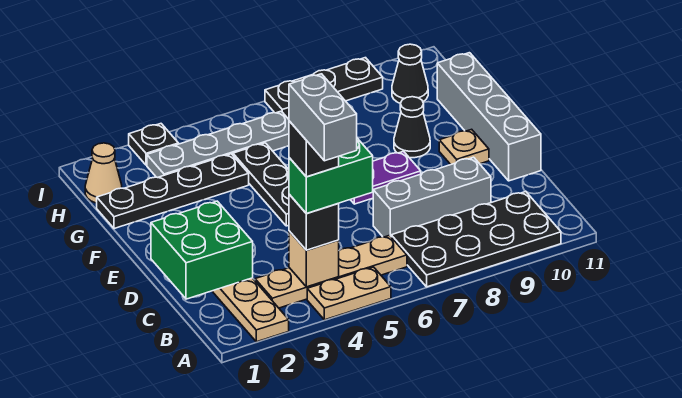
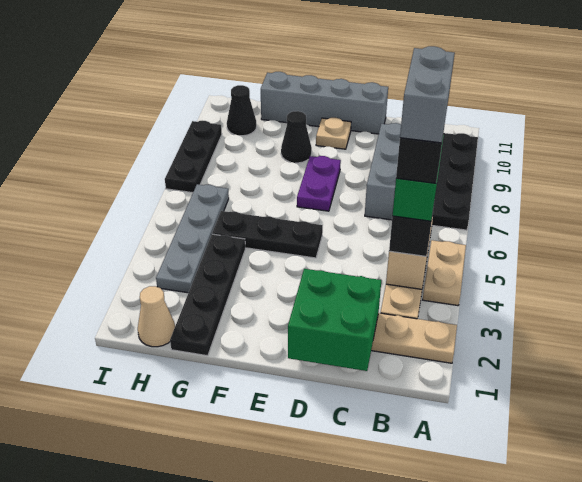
grey 1x2 brick [289,74,357,161] -> grey 1x2 brick turned to [400,46,455,143]
black 1x1 plate [129,124,178,165] -> none

